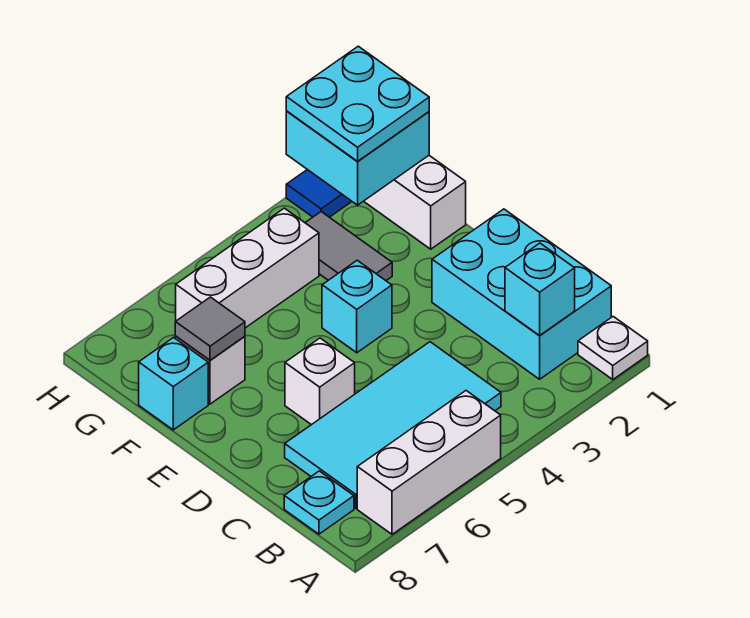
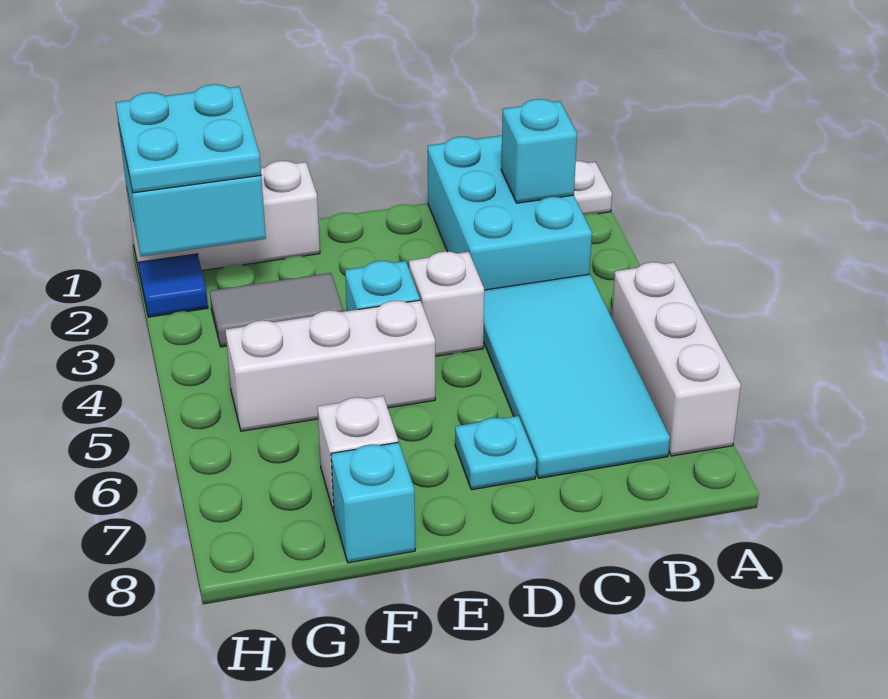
cyan 2x3 brick [432,209,611,379] -> cyan 2x3 brick turned to [428,136,592,290]
cyan 1x1 plate [284,471,354,534] -> cyan 1x1 plate moved to [455,416,536,490]
white 1x1 brick [285,338,355,425] -> white 1x1 brick moved to [409,251,484,356]
grey 1x1 tile [175,297,245,360] -> none
white 1x3 brick [176,208,319,328] -> white 1x3 brick turned to [225,300,435,431]

